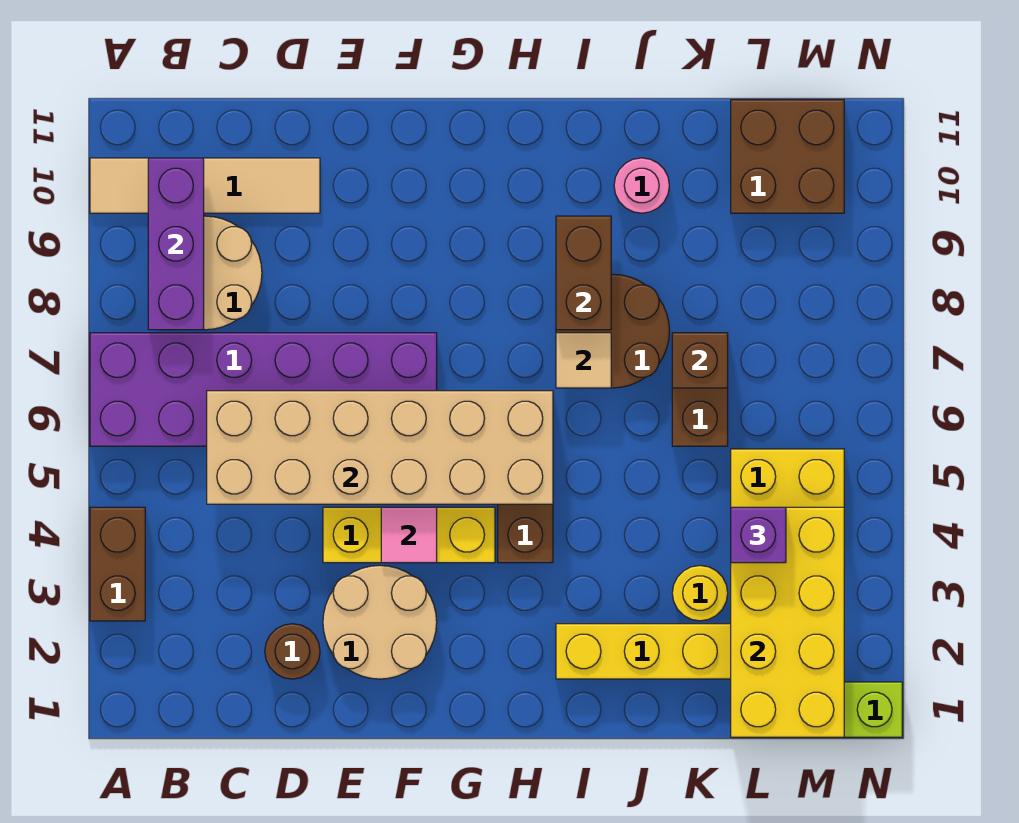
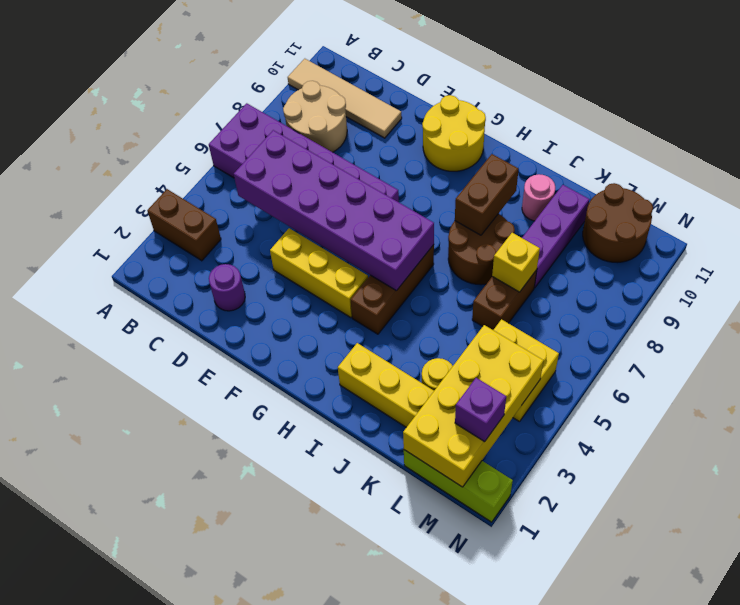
brown 1x2 brick [90,507,145,621] -> brown 1x2 brick turned to [147,189,221,261]
purple 1x3 brick [148,158,204,330] -> purple 1x3 brick moved to [522,185,589,288]
tan 2x6 brick [207,391,553,504] -> purple 2x6 brick [234,130,434,291]
brown 1x1 round brick [265,624,320,679] -> purple 1x1 round brick [209,264,245,311]
tan 2x2 round brick [323,565,437,679] -> none
pink 1x1 tile [381,507,437,563] -> none
none -> yellow 2x2 round brick [422,95,486,171]
tan 1x1 tile [556,333,611,388] -> none
brown 1x1 brick [672,333,728,388] -> yellow 1x1 brick [492,233,540,292]
purple 1x1 brick [731,507,786,563] -> purple 1x1 brick moved to [455,378,506,442]
brown 2x2 brick [731,100,844,213] -> brown 2x2 round brick [583,183,653,263]

